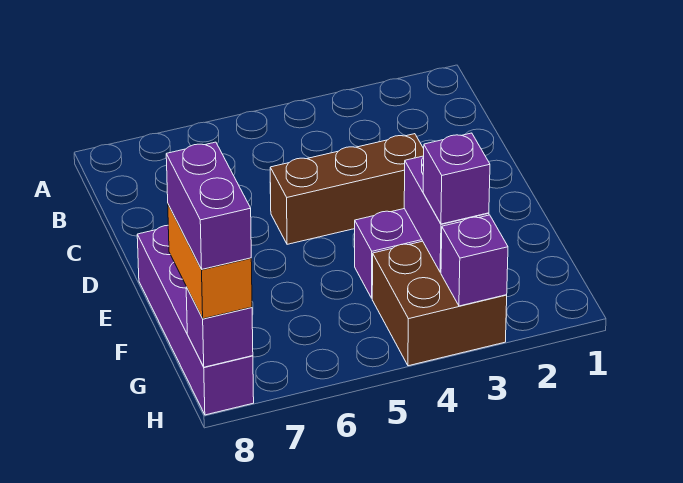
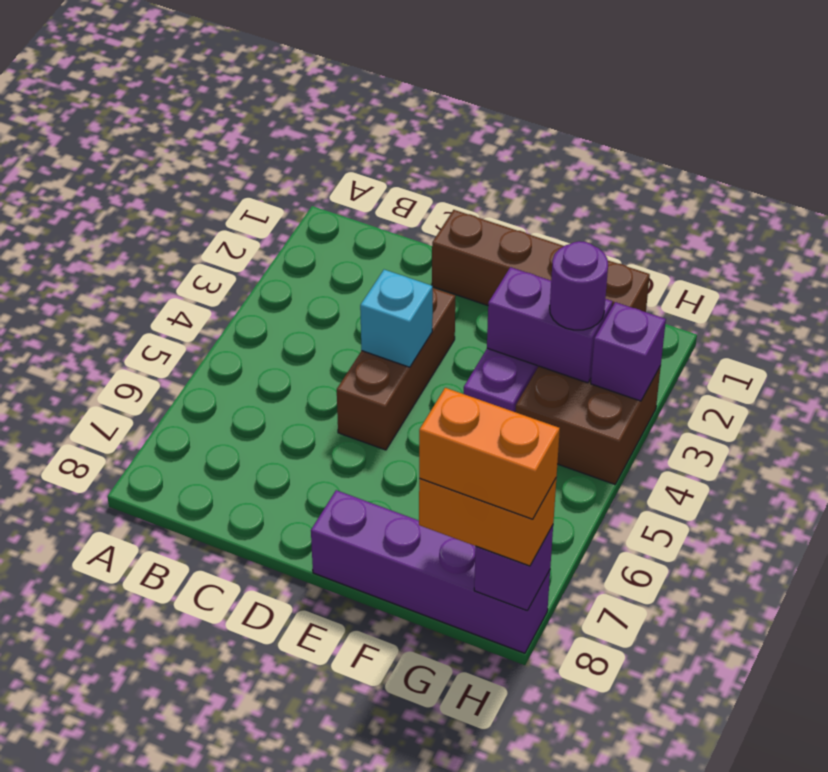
none -> brown 1x4 brick [432,210,650,312]
none -> cyan 1x1 brick [360,270,433,367]
purple 1x1 brick [423,133,490,224] -> purple 1x1 round brick [550,241,608,330]
purple 1x2 brick [166,142,251,269] -> orange 1x2 brick [419,388,560,519]

